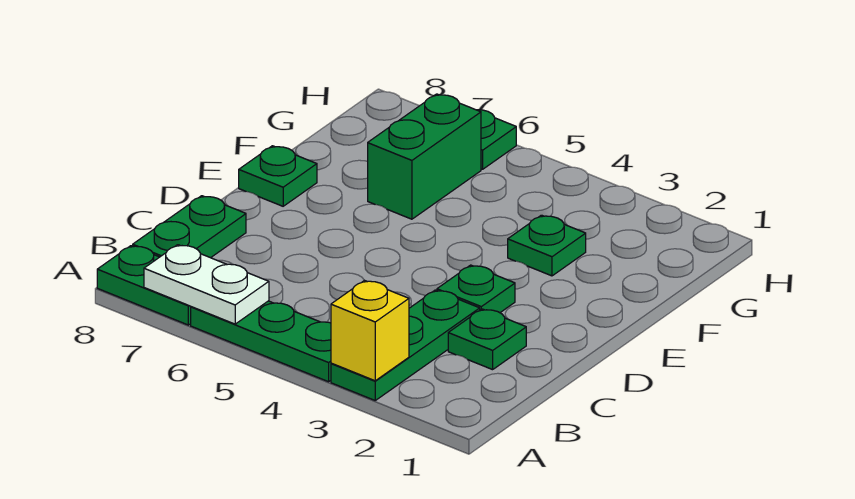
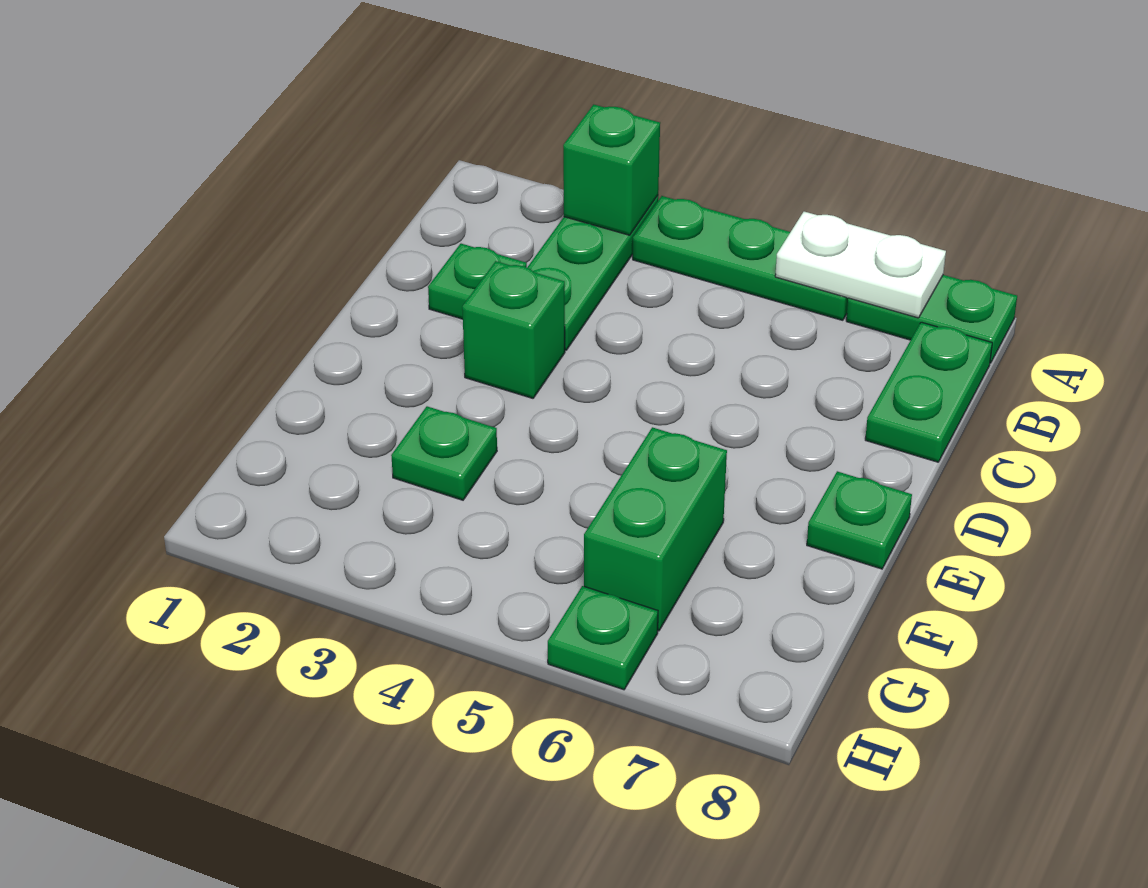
yellow 1x1 brick [331,280,409,381] -> green 1x1 brick [563,104,660,235]
green 1x1 plate [437,265,515,313] -> green 1x1 brick [462,261,565,398]

